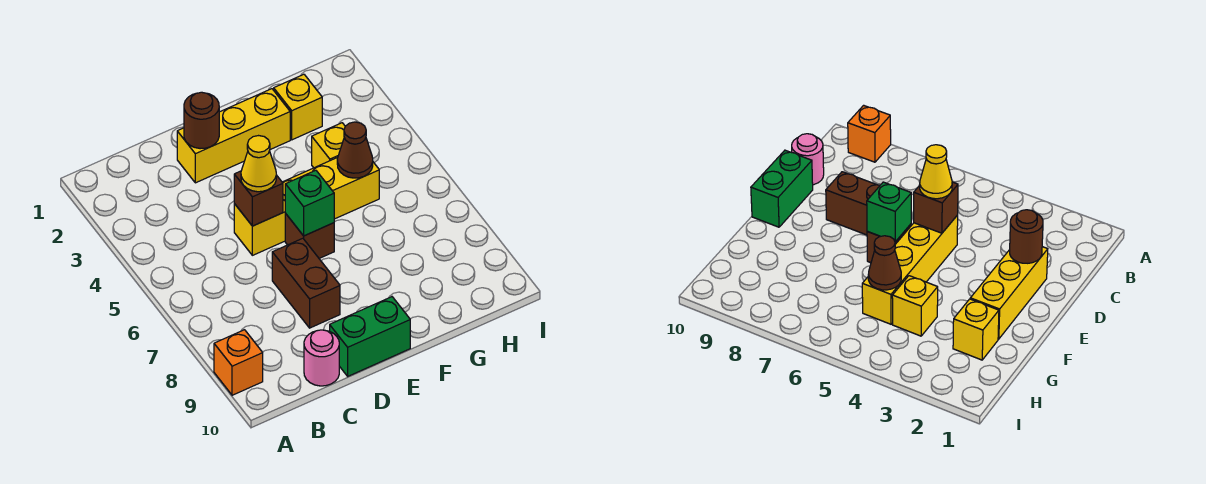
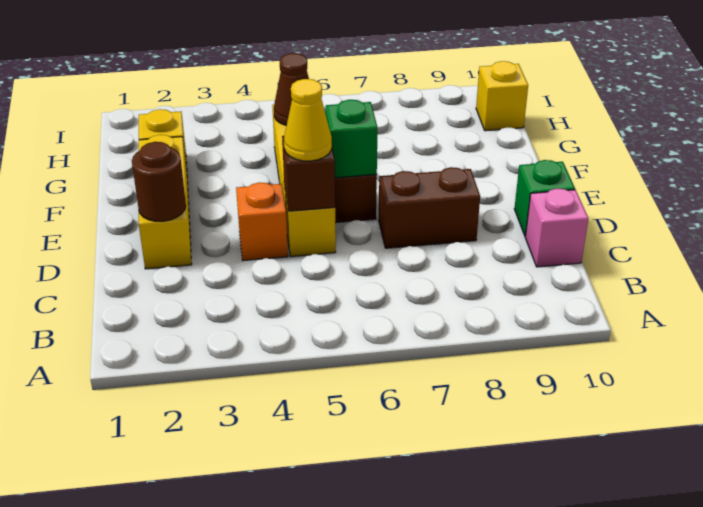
orange 1x1 brick [214,330,263,395] -> orange 1x1 brick moved to [236,182,288,261]
pink 1x1 round brick [304,330,339,386] -> pink 1x1 brick [525,188,588,267]
green 1x2 brick [330,297,410,376] -> green 1x1 brick [514,160,575,236]
yellow 1x1 brick [312,123,345,168] -> yellow 1x1 brick moved to [476,61,528,131]

